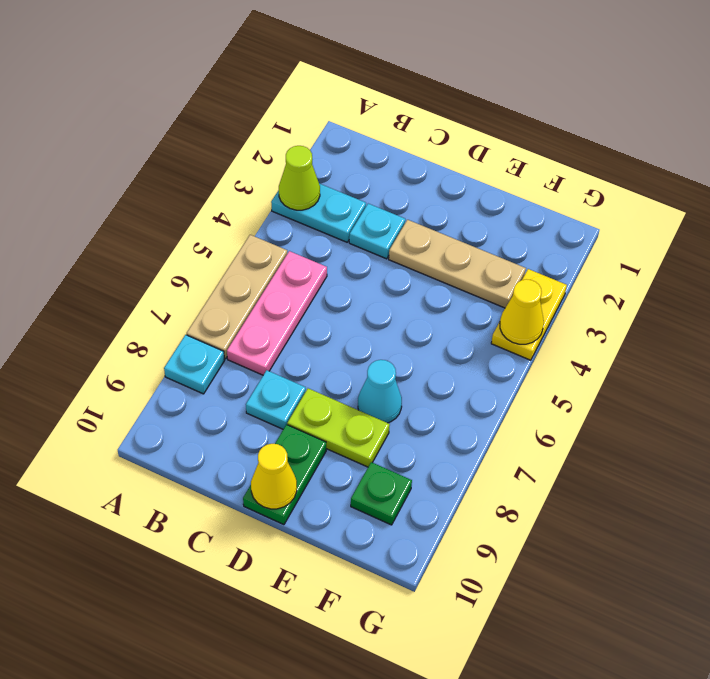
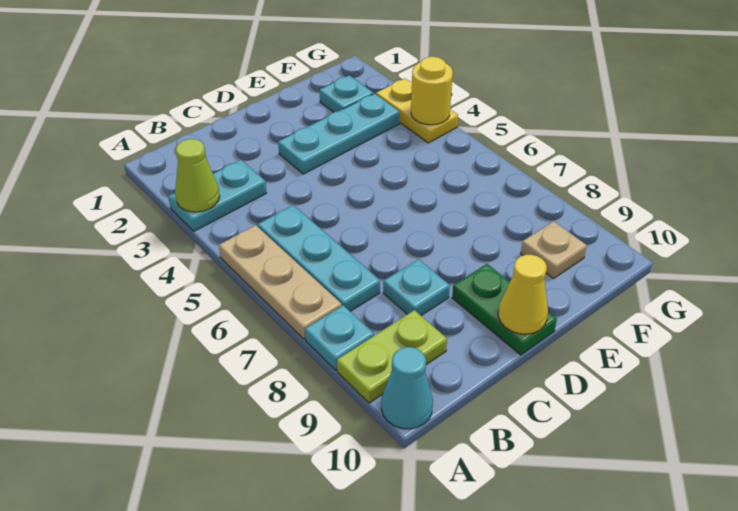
pink 1x3 plate [227,251,327,375] -> cyan 1x3 plate [258,205,380,311]
cyan 1x1 plate [349,204,405,259] -> cyan 1x1 plate moved to [320,75,373,112]
tan 1x3 plate [389,220,526,308] -> cyan 1x3 plate [278,93,400,174]
lime 1x2 plate [287,388,390,467] -> lime 1x2 plate moved to [337,310,447,403]
cyan 1x1 cone [358,360,402,423] -> cyan 1x1 cone moved to [381,347,433,429]
green 1x1 plate [351,462,412,525] -> tan 1x1 plate [521,221,587,279]
yellow 1x1 cone [500,279,544,344] -> yellow 1x1 round brick [411,57,453,125]

